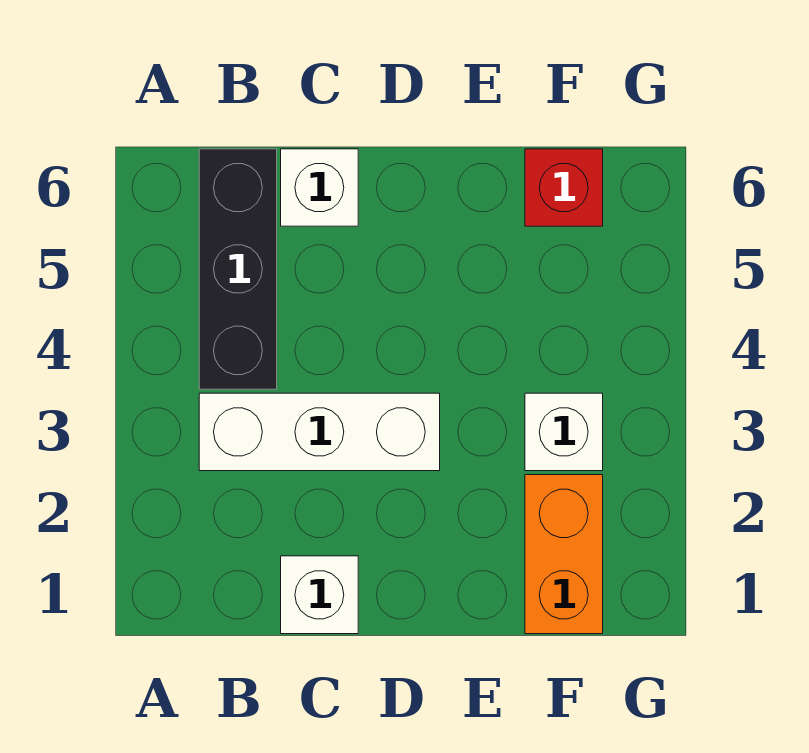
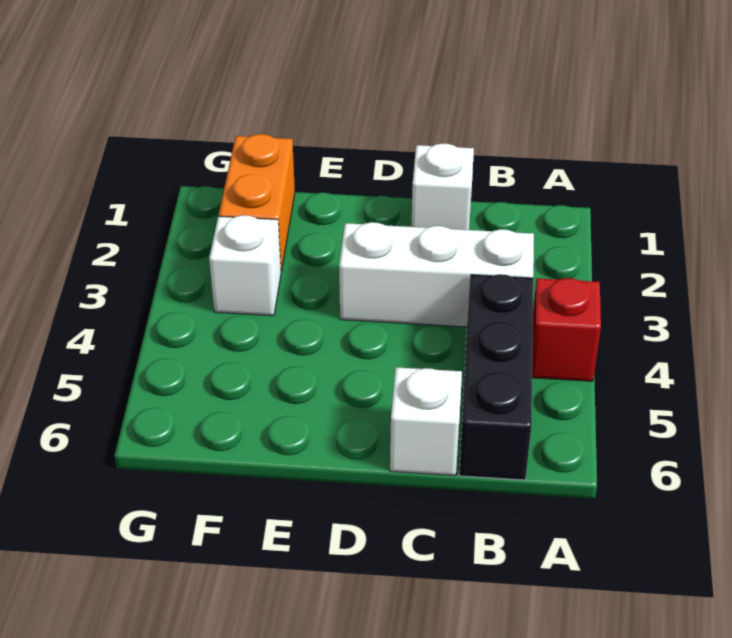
red 1x1 brick [525,149,603,226] -> red 1x1 brick moved to [532,278,601,381]

